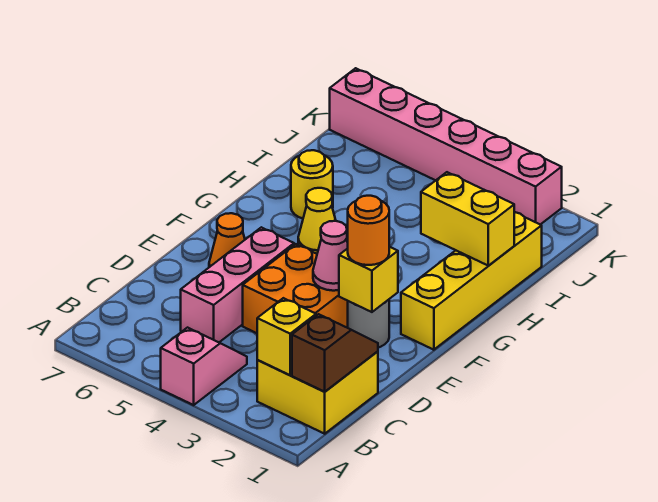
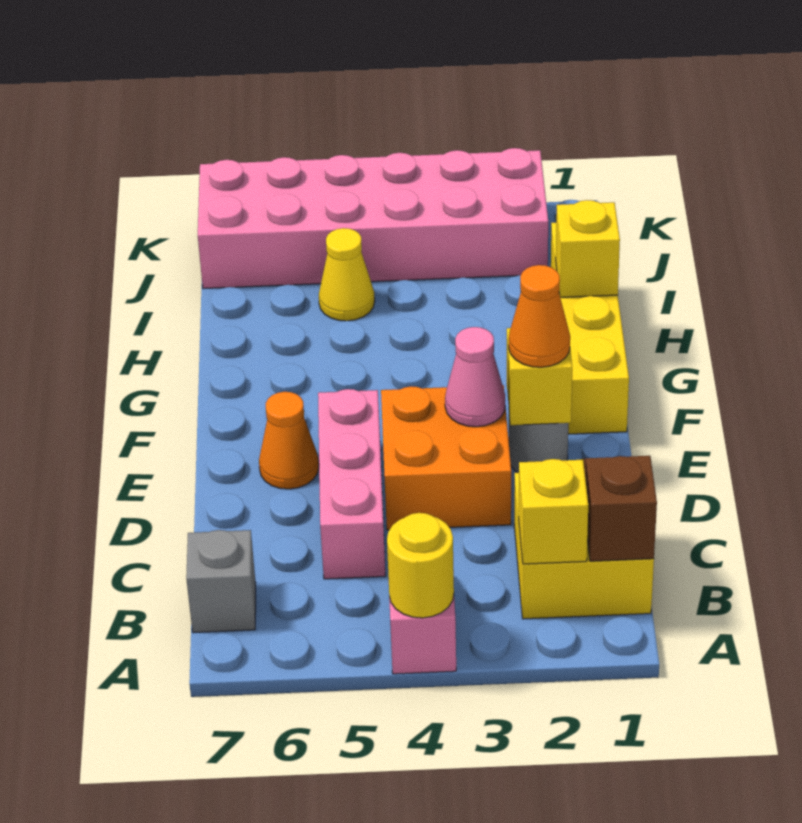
none -> grey 1x1 brick [186,530,256,633]
orange 1x1 round brick [348,196,389,265] -> orange 1x1 cone [509,265,570,367]
yellow 1x1 cone [298,188,336,254] -> yellow 1x1 cone moved to [319,228,375,321]
yellow 1x2 brick [421,172,514,266] -> yellow 1x1 brick [556,200,620,297]
yellow 1x1 round brick [291,150,333,218] -> yellow 1x1 round brick moved to [387,513,454,618]
pink 1x6 brick [330,68,562,225] -> pink 2x6 brick [198,148,548,289]

